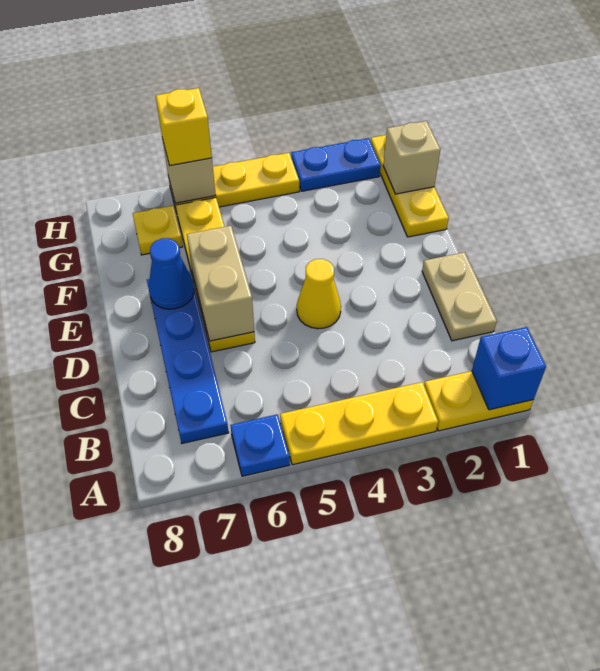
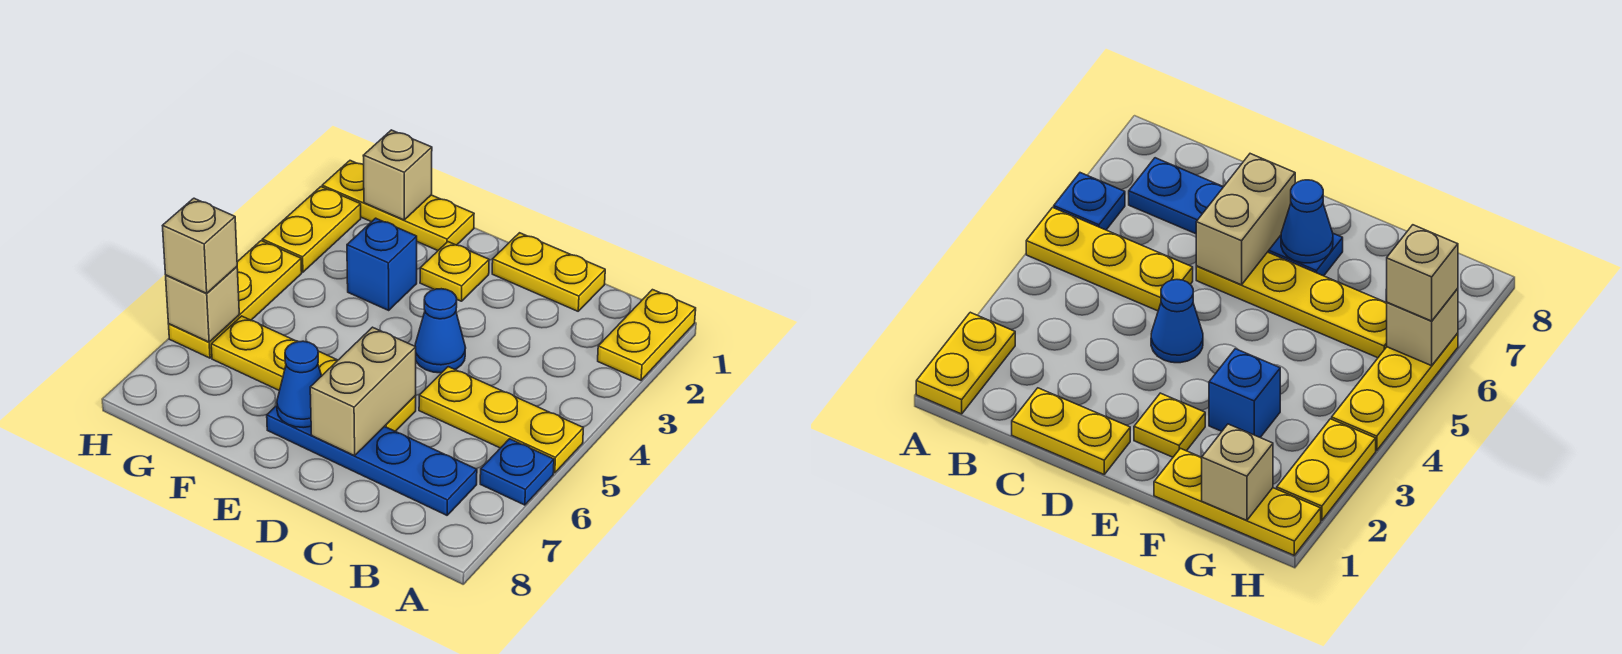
blue 1x1 brick [472,327,546,410] -> blue 1x1 brick moved to [347,218,417,310]
yellow 1x3 plate [280,382,438,465] -> yellow 1x3 plate turned to [419,367,583,473]
tan 1x2 plate [422,252,497,341] -> yellow 1x2 plate [492,233,605,311]
yellow 1x1 cone [297,259,341,329] -> blue 1x1 cone [415,289,465,373]
tan 1x2 brick [187,226,254,341] -> tan 1x2 brick turned to [310,327,416,456]
yellow 1x1 plate [133,206,183,255] -> yellow 1x1 plate moved to [420,242,489,301]
blue 1x2 plate [291,138,381,191] -> yellow 1x2 plate [262,187,361,272]
yellow 1x1 brick [156,88,212,166] -> tan 1x1 brick [162,198,237,293]

